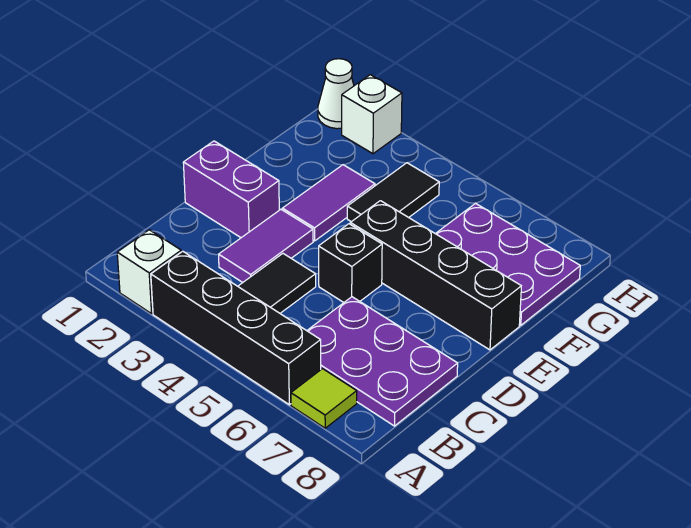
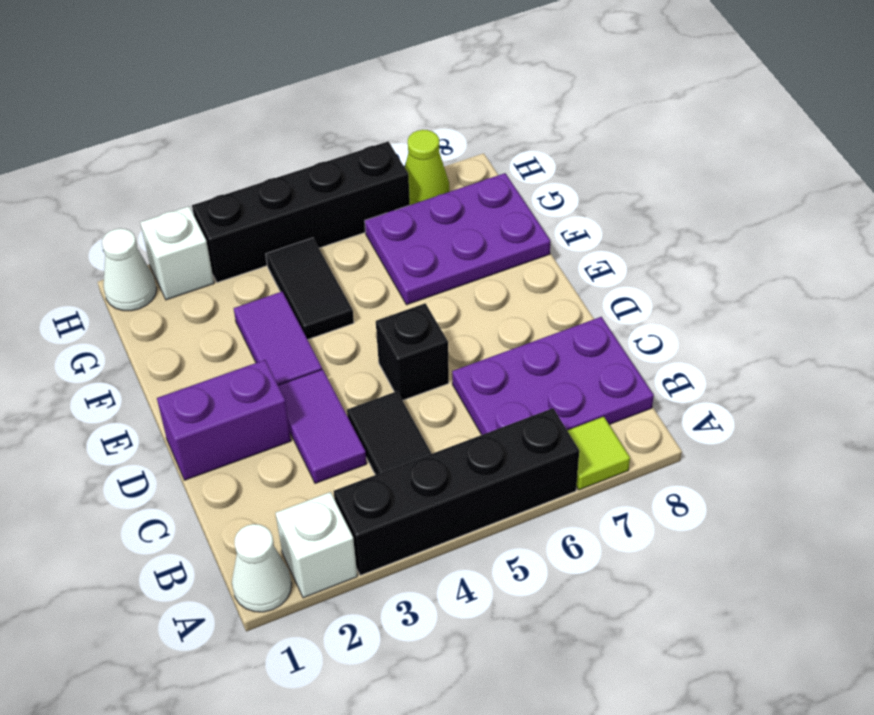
none -> white 1x1 cone [232,524,292,612]
black 1x4 brick [350,201,521,350] -> black 1x4 brick moved to [192,142,410,283]
none -> lime 1x1 cone [405,130,449,205]

